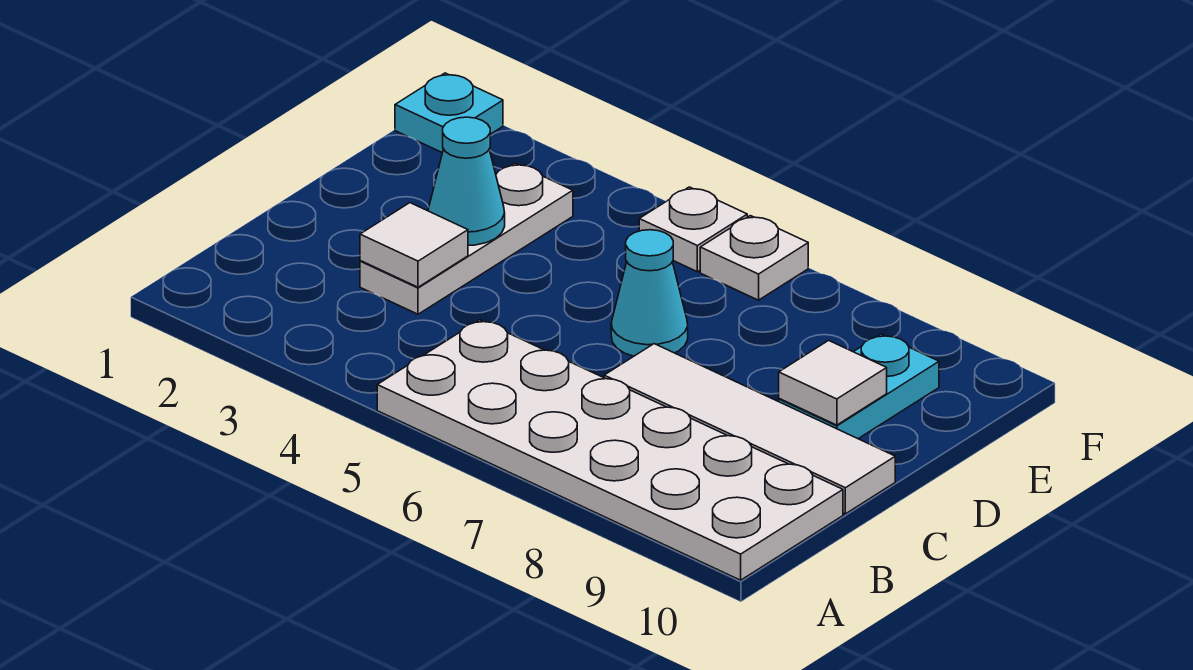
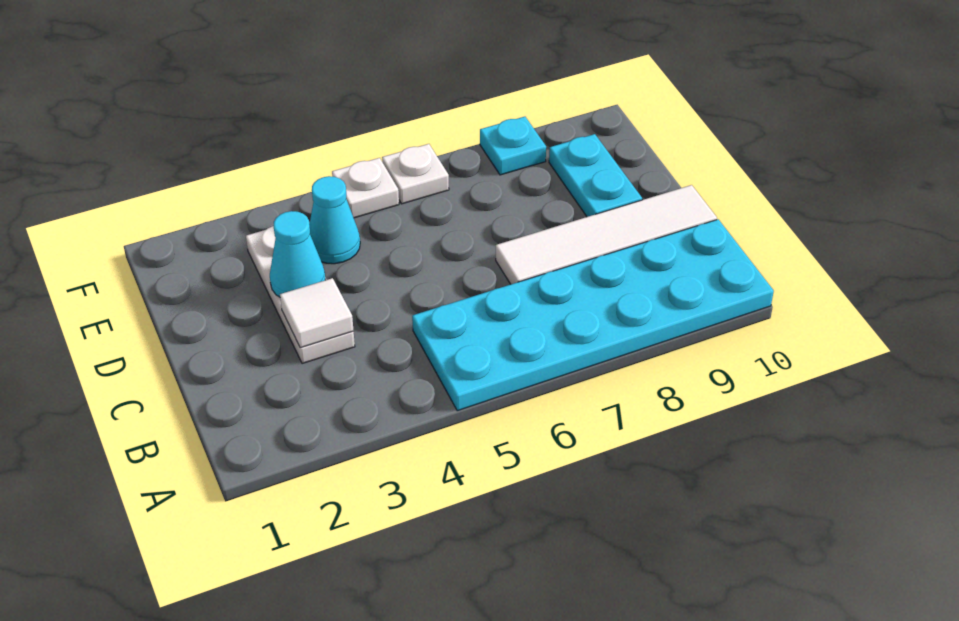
white 2x6 plate [377,320,843,580] -> cyan 2x6 plate [412,219,774,411]
cyan 1x1 cone [611,230,688,356] -> cyan 1x1 cone moved to [309,176,360,264]
white 1x1 tile [779,340,887,425] -> none
cyan 1x1 plate [395,73,503,153] -> cyan 1x1 plate moved to [480,117,546,175]

